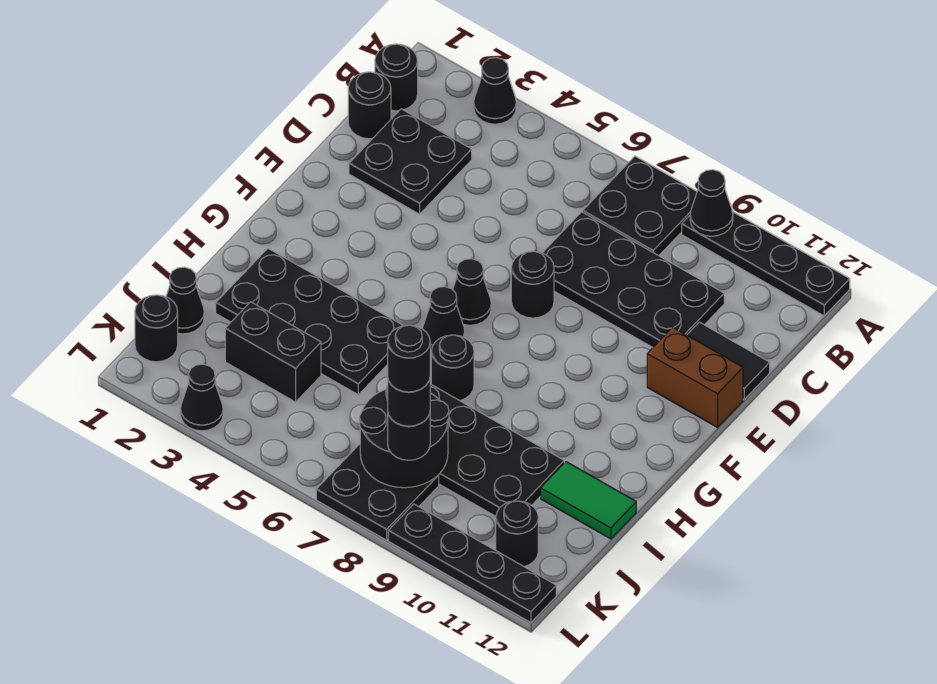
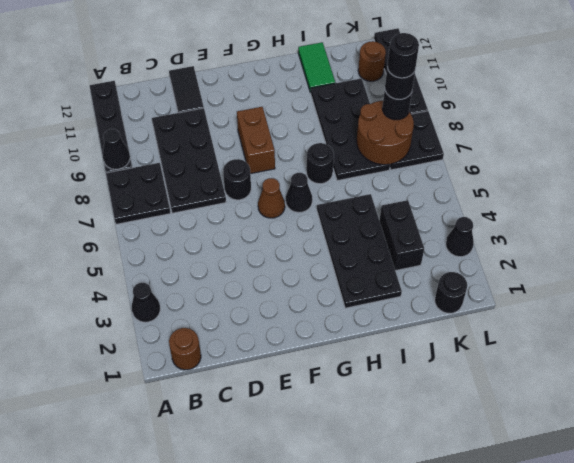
black 1x1 round brick [375,44,418,111] -> brown 1x1 round brick [169,328,201,370]
black 1x1 round brick [348,72,391,139] -> none
black 2x2 plate [349,109,472,214] -> none
brown 1x2 brick [647,327,743,427] -> brown 1x2 brick moved to [237,107,275,174]
black 1x1 cone [453,259,491,325] -> brown 1x1 cone [258,178,285,218]
black 1x1 cone [166,267,204,334] -> none
black 2x2 round brick [359,386,449,488] -> brown 2x2 round brick [357,101,414,165]
black 1x1 round brick [496,501,538,567] -> brown 1x1 round brick [358,41,386,81]

